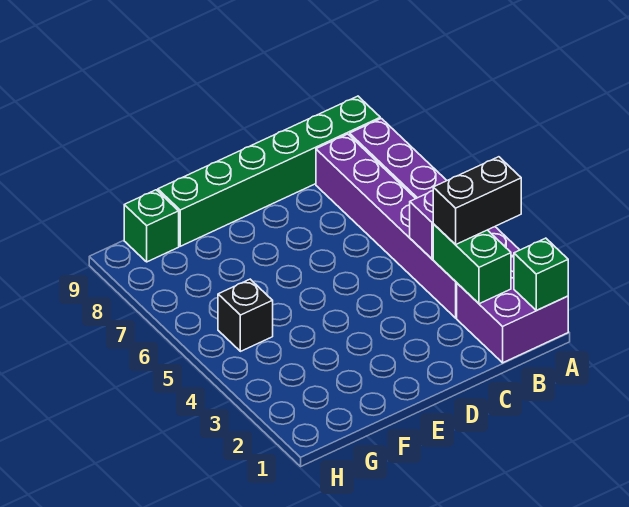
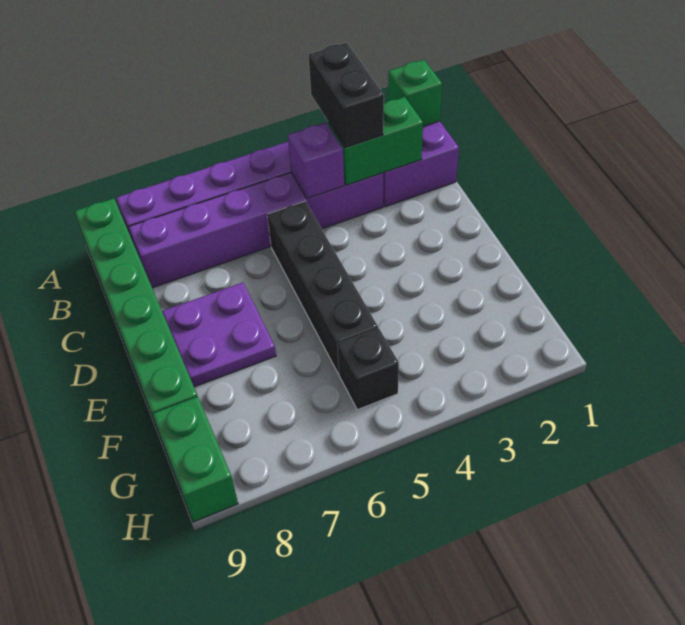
none -> black 1x4 brick [267,201,378,374]
none -> purple 2x2 plate [162,283,276,387]
green 1x1 brick [124,190,179,262] -> green 1x2 brick [153,397,238,522]

